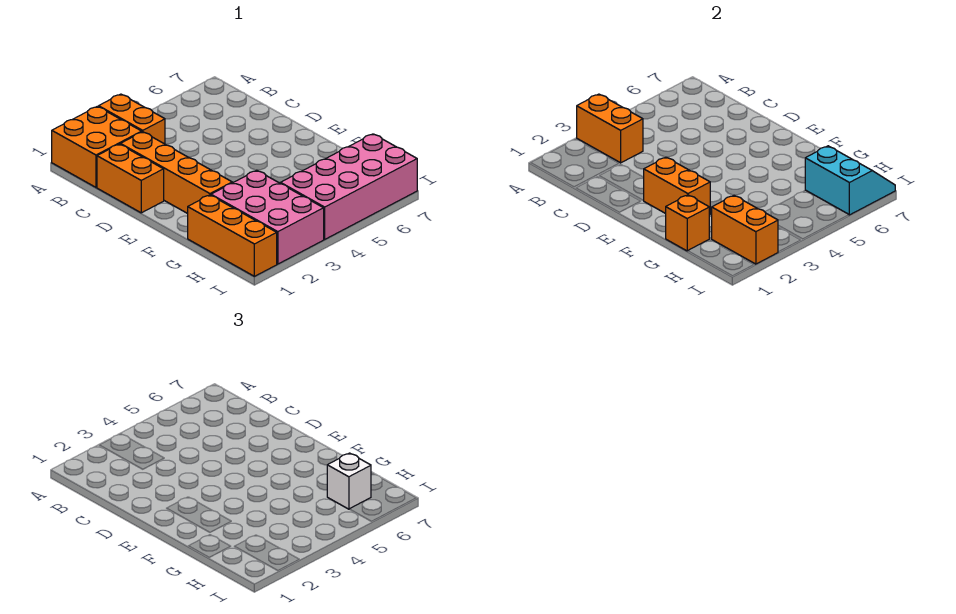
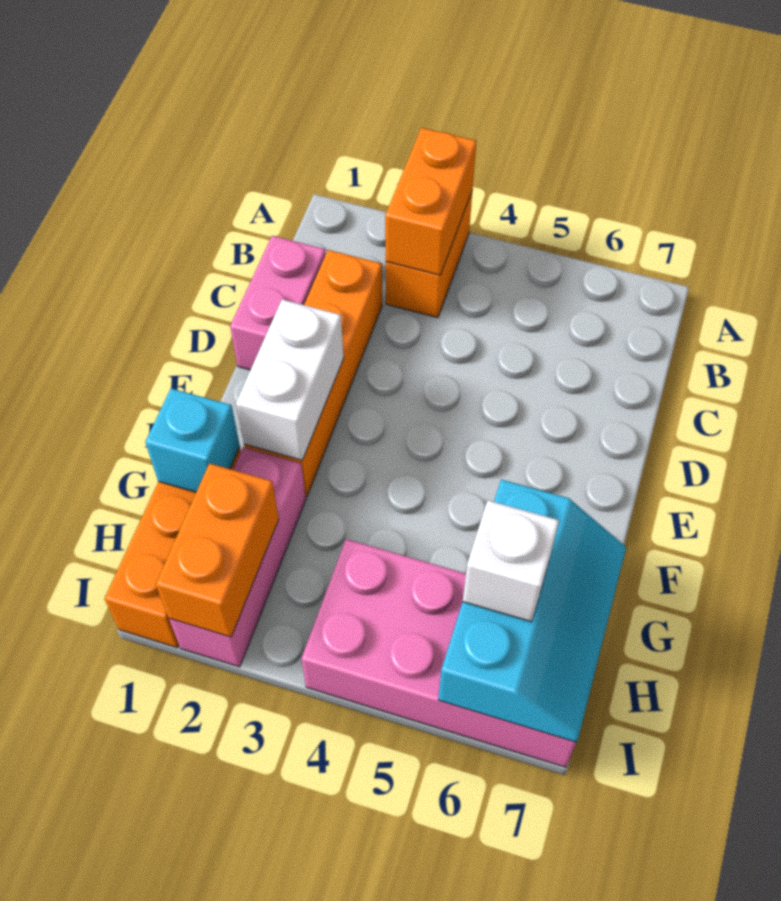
orange 2x2 brick [52,106,142,187] -> none
orange 1x2 brick [97,144,164,213] -> pink 1x2 brick [230,236,326,370]
orange 1x2 brick [644,157,710,215] -> white 1x2 brick [236,299,344,460]
orange 1x1 brick [666,195,709,251] -> cyan 1x1 brick [145,388,240,492]
pink 2x3 brick [211,170,324,264] -> pink 1x3 brick [169,447,306,667]
cyan 2x2 slope [805,146,895,215] -> cyan 2x3 slope [438,479,626,742]

